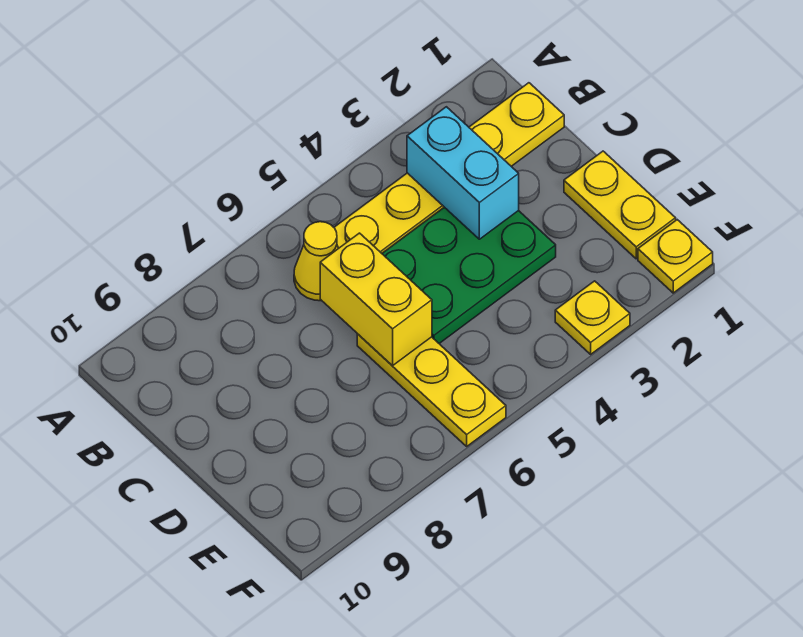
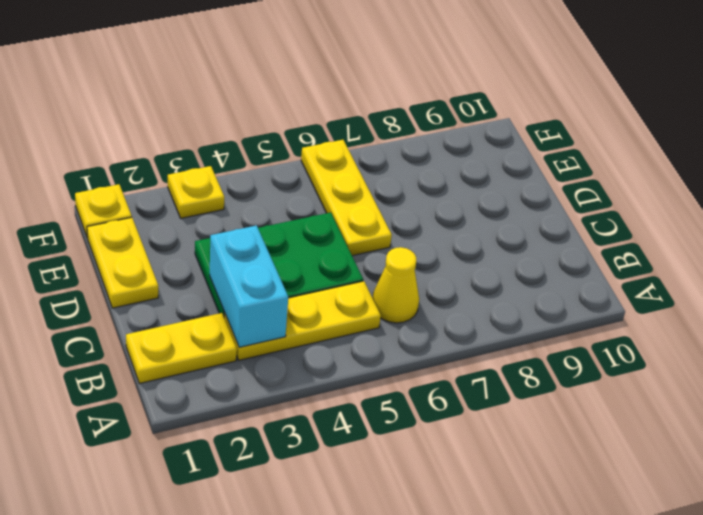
yellow 1x2 brick [320,233,432,366] -> none

